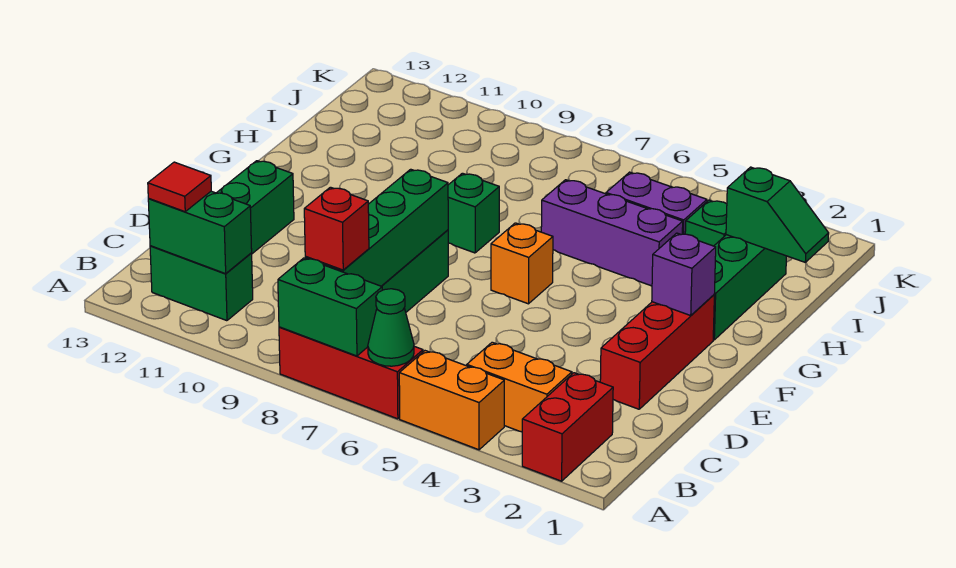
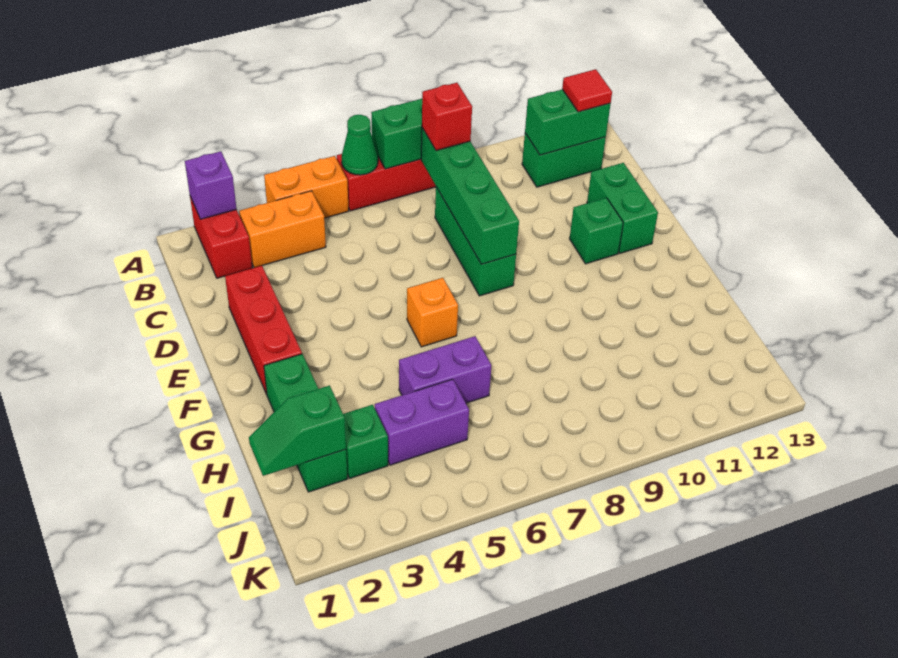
purple 1x1 brick [652,233,716,315] -> purple 1x1 brick moved to [185,151,237,219]
green 1x1 brick [448,173,499,253] -> green 1x1 brick moved to [570,198,623,264]
purple 1x3 brick [541,180,683,286] -> purple 1x2 brick [399,336,491,403]

